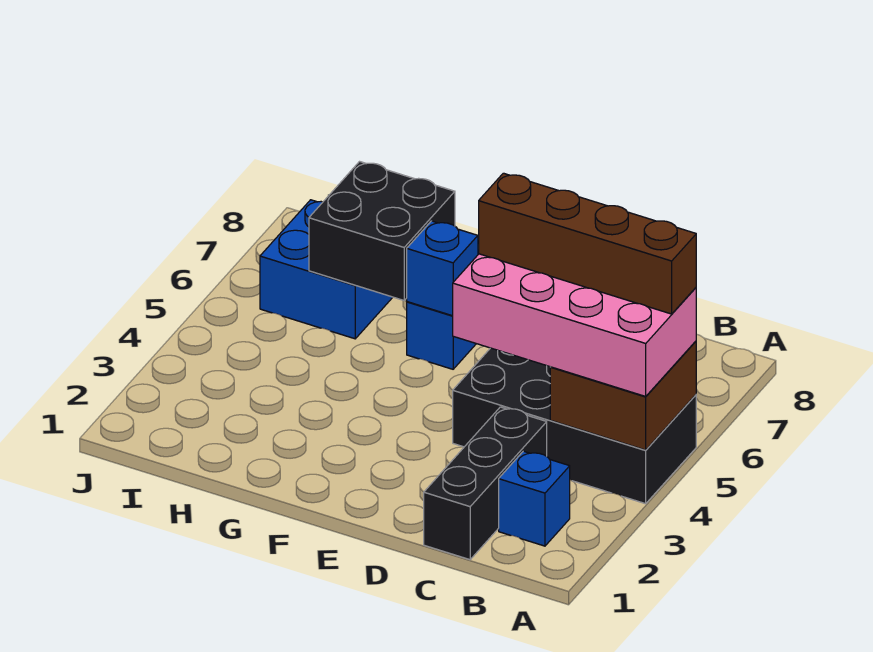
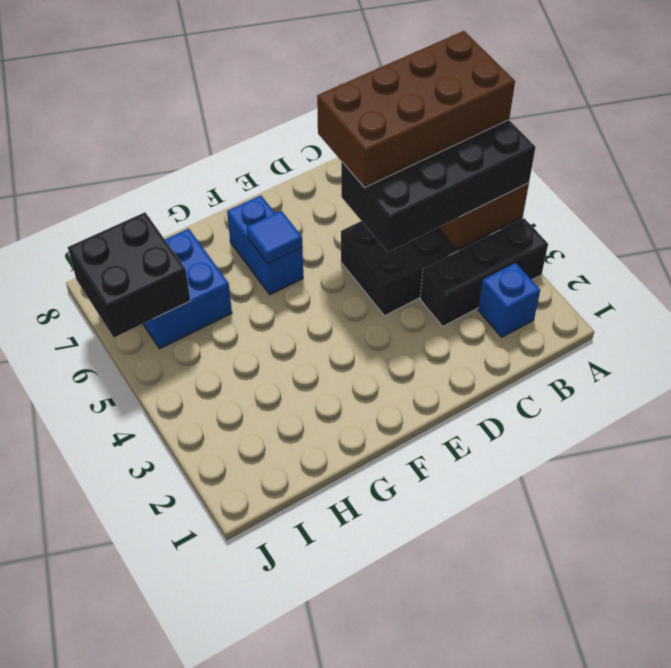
pink 2x4 brick [453,254,696,396] -> black 2x4 brick [341,120,536,252]
brown 1x4 brick [479,173,696,314] -> brown 2x4 brick [317,31,515,188]
black 1x3 brick [424,407,547,560] -> black 1x3 brick turned to [420,218,548,326]
blue 1x1 brick [407,221,478,316] -> blue 1x1 tile [247,211,302,264]
black 2x2 brick [309,162,455,300] -> black 2x2 brick moved to [68,212,190,337]

